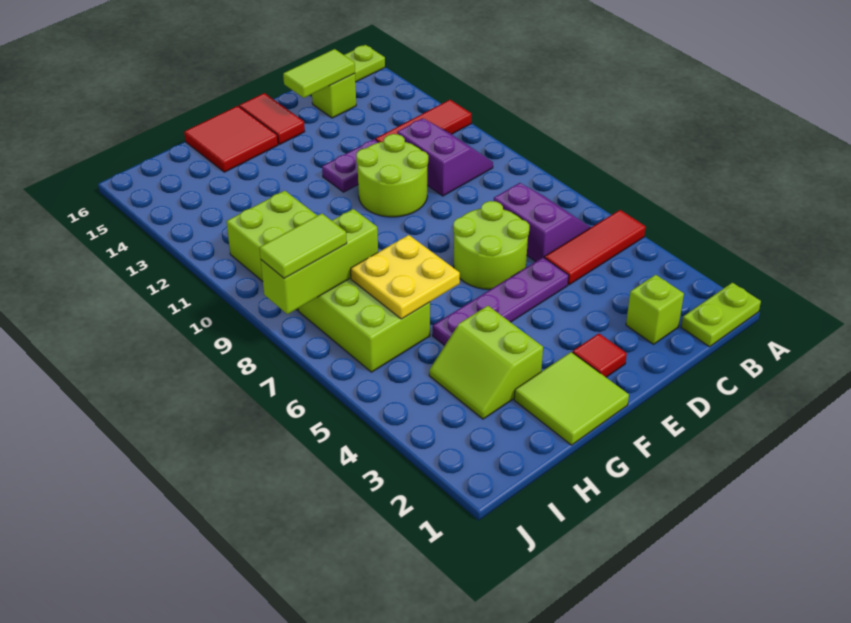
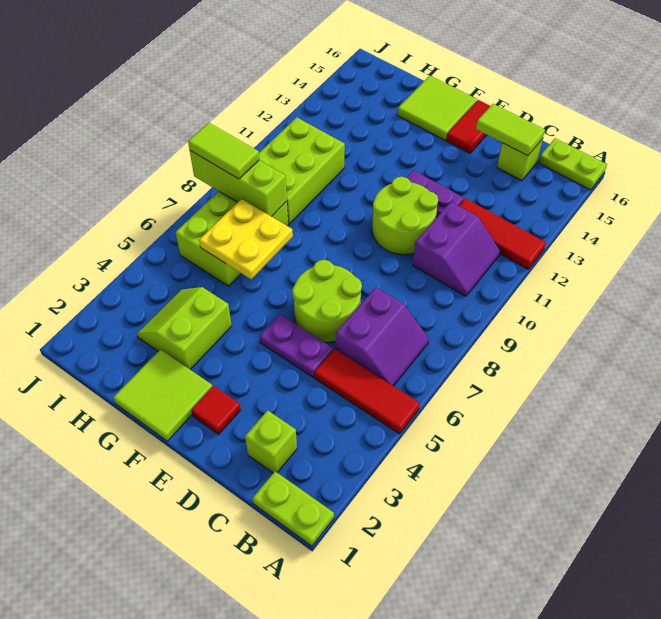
purple 1x4 plate [433,257,569,346] -> purple 1x2 plate [260,314,333,377]
red 2x2 tile [184,106,278,172] -> lime 2x2 tile [398,76,477,140]

